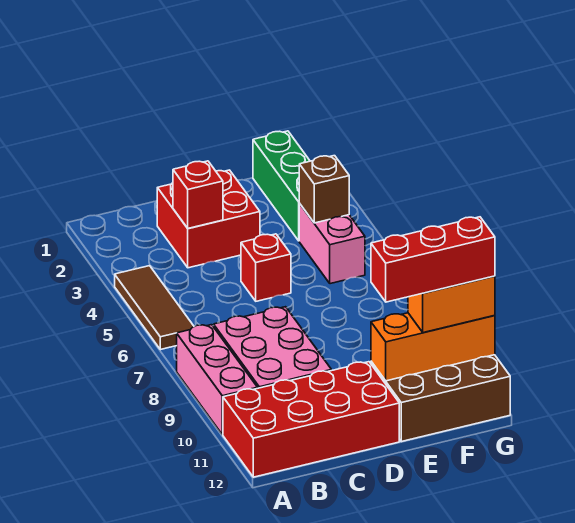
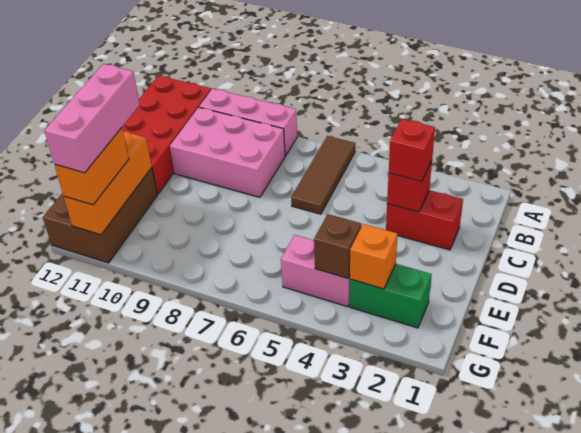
brown 1x3 tile [115,266,194,350] -> brown 1x3 tile turned to [291,136,355,214]
red 2x2 brick [157,170,260,268] -> red 1x2 brick [386,190,463,250]
red 1x1 brick [241,234,291,301] -> red 1x1 brick moved to [389,119,435,181]
red 1x3 brick [371,217,495,302] -> pink 1x3 brick [44,64,140,173]
green 1x3 brick [253,131,310,241] -> green 1x2 brick [350,264,432,328]
none -> orange 1x1 brick [350,224,398,289]

